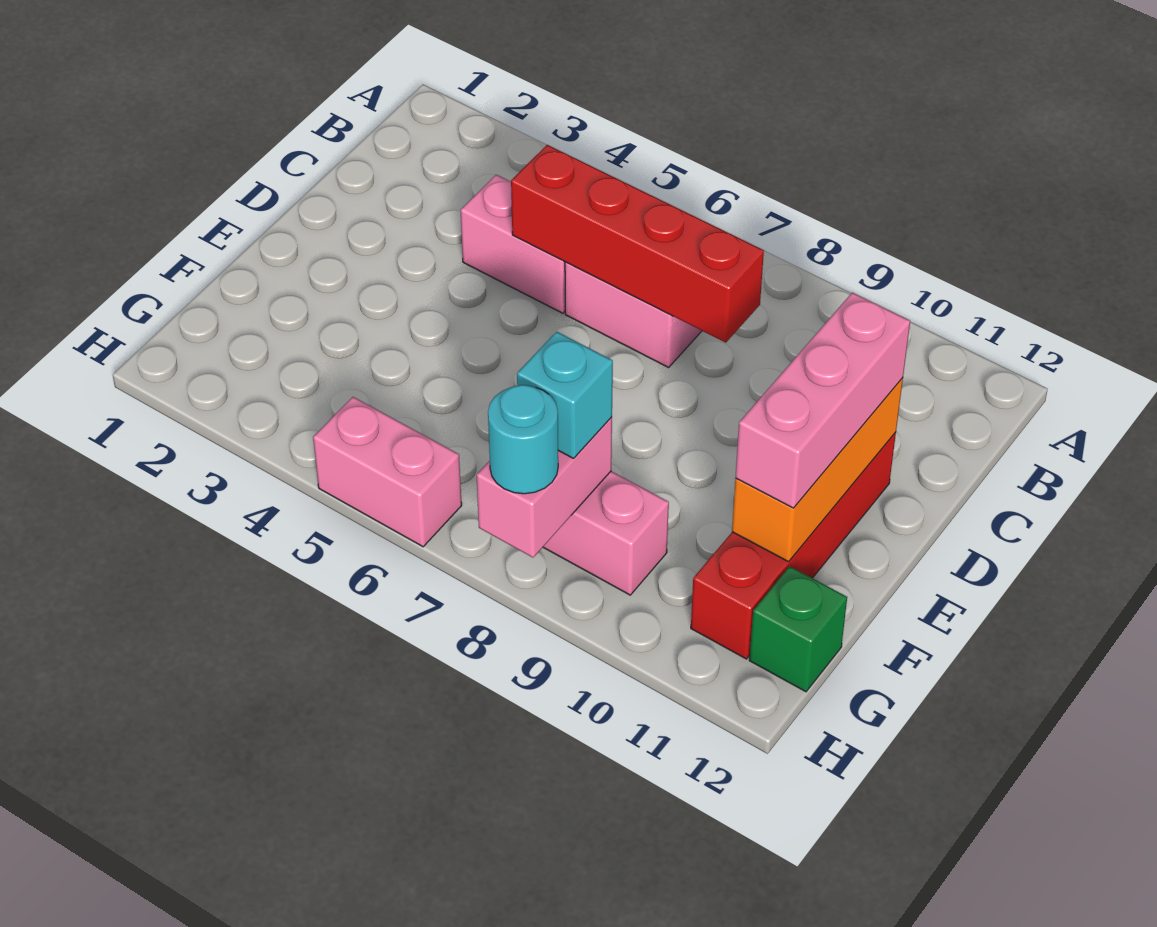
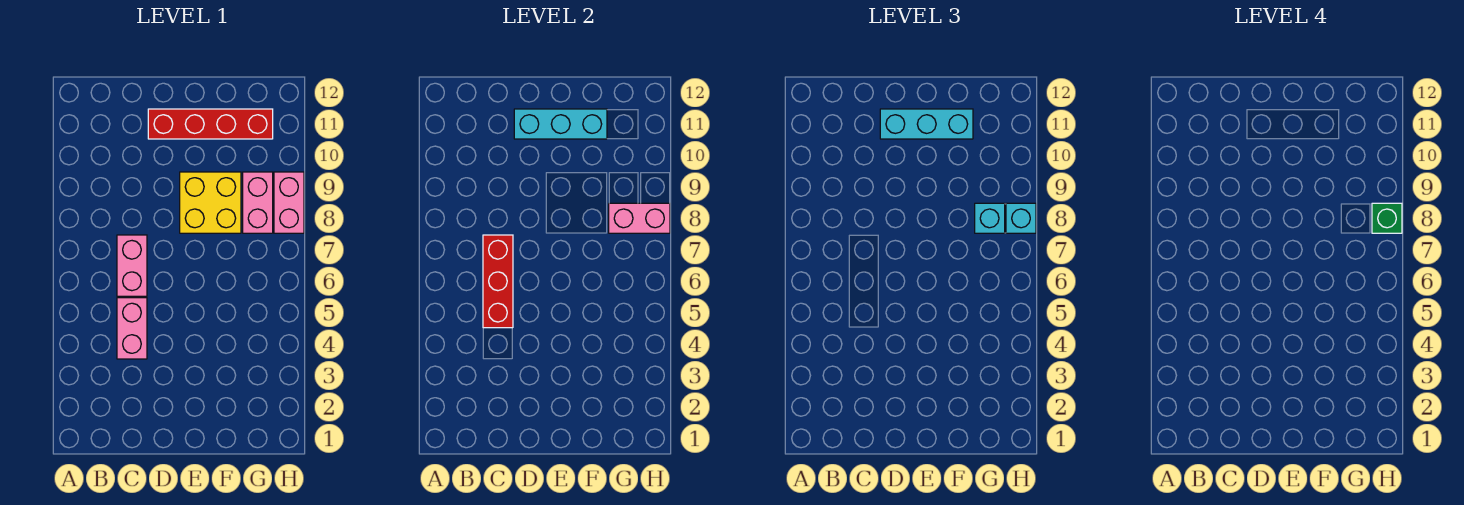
red 1x4 brick [511,145,764,343] -> red 1x3 brick [483,235,513,328]
orange 1x3 brick [732,378,903,562] -> cyan 1x3 brick [514,109,607,139]
pink 1x3 brick [735,292,910,508] -> cyan 1x3 brick [880,109,973,139]
none -> yellow 2x2 brick [180,172,241,233]
green 1x1 brick [749,566,847,692] -> green 1x1 brick moved to [1372,203,1402,233]
pink 1x2 brick [313,397,462,547] -> pink 1x2 brick moved to [274,172,304,233]
cyan 1x1 round brick [488,385,558,494] -> cyan 1x1 brick [1006,203,1036,233]

